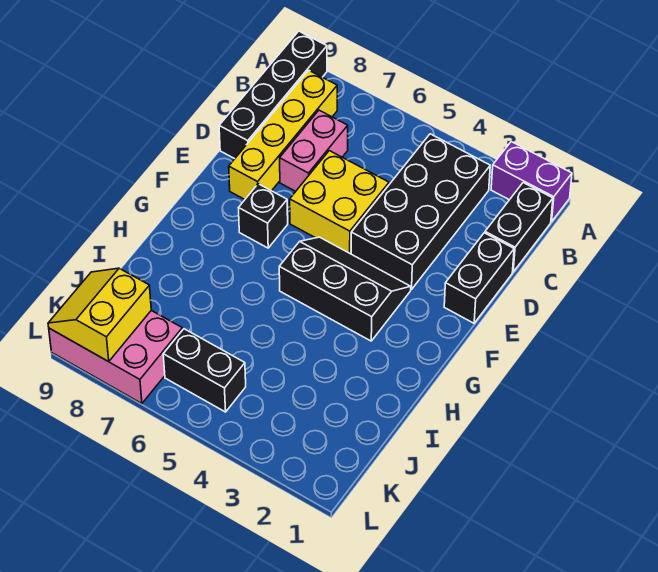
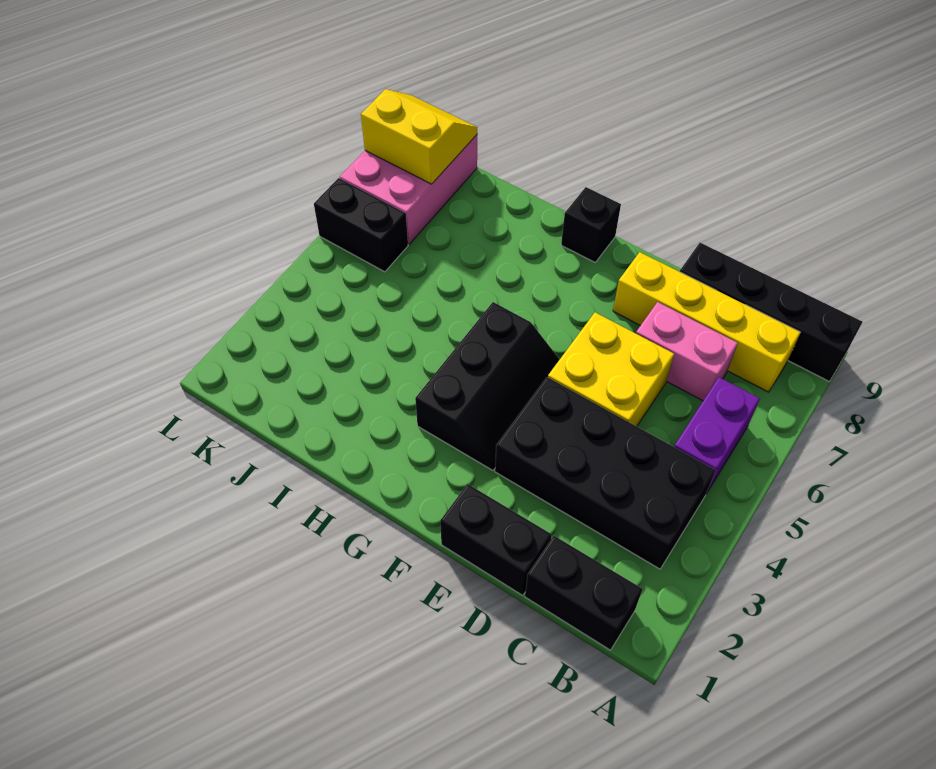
purple 1x2 brick [491,142,572,222] -> purple 1x2 brick moved to [674,377,760,494]
black 1x1 brick [239,184,288,248] -> black 1x1 brick moved to [561,187,621,262]
black 1x2 brick [163,329,246,412] -> black 1x2 brick turned to [314,178,408,272]

